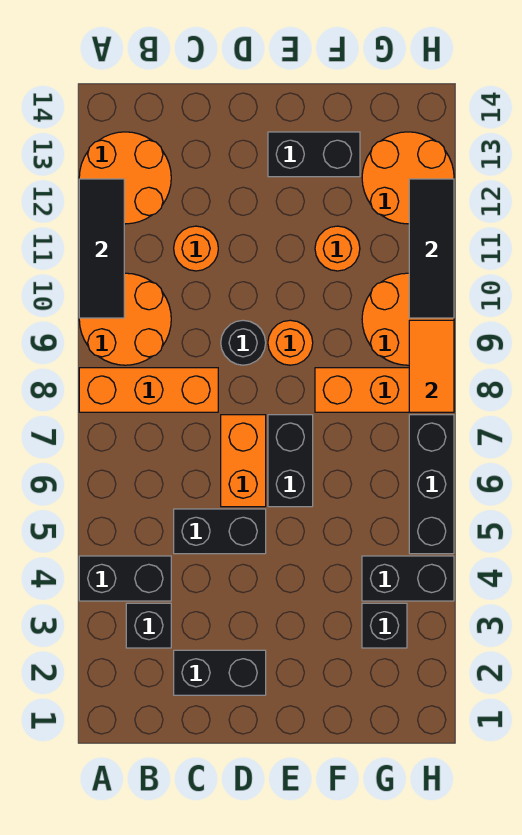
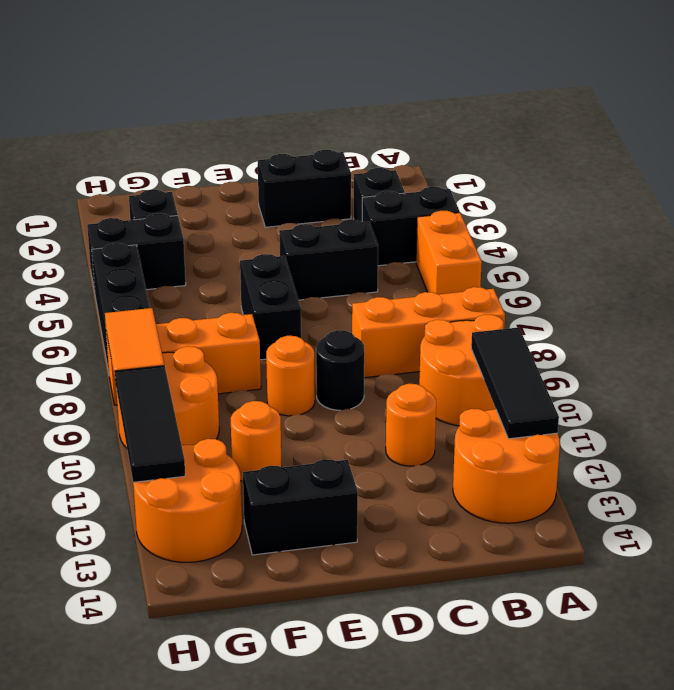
orange 1x2 brick [221,415,266,507] -> orange 1x2 brick moved to [416,211,482,294]

